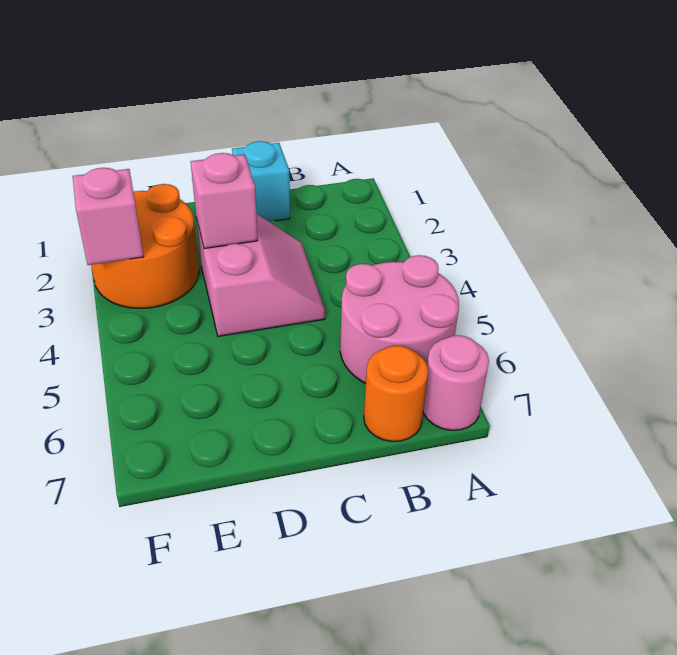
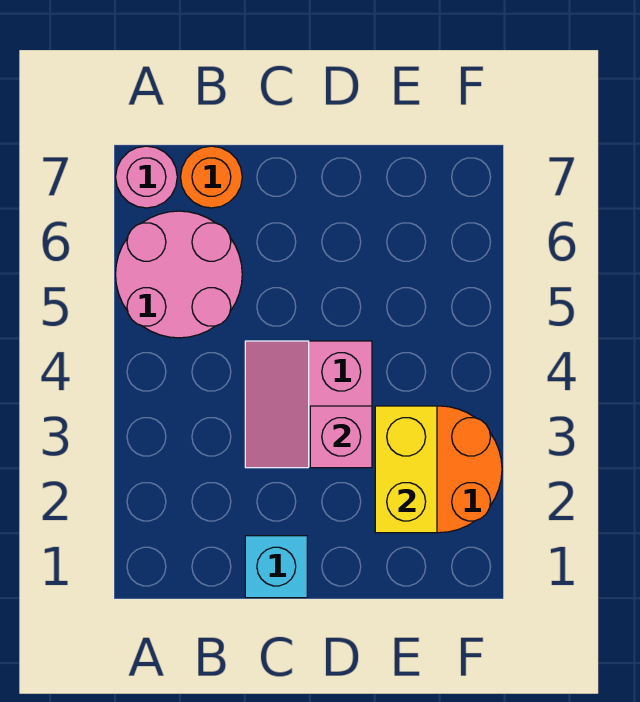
none -> yellow 1x2 brick [375,406,437,533]
pink 1x1 brick [73,168,144,265] -> none

